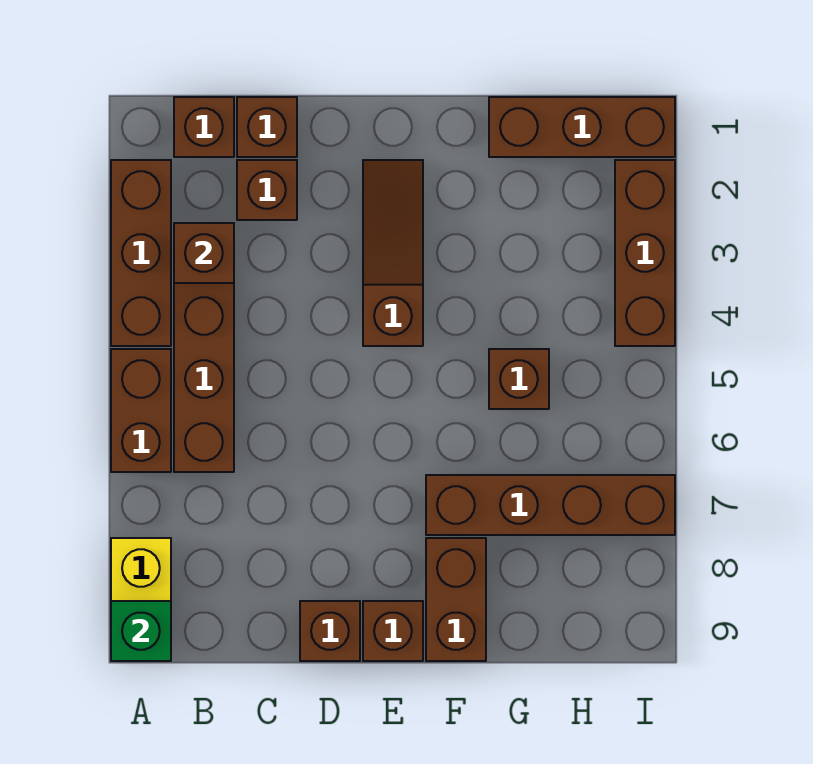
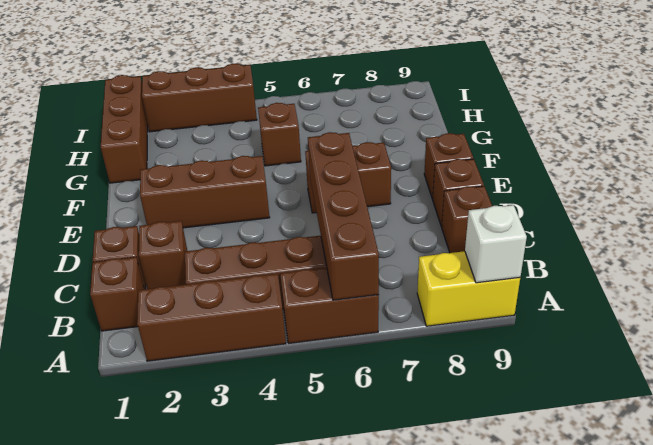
green 1x1 brick [111,601,171,661] -> white 1x1 brick [465,205,527,283]
brown 1x1 brick [174,223,234,283] -> brown 1x1 brick moved to [441,186,492,253]
brown 1x3 slope [363,160,423,346] -> brown 1x3 brick [140,156,270,228]
brown 1x4 brick [426,475,675,535] -> brown 1x4 brick moved to [308,132,379,300]
brown 1x2 brick [426,538,486,661] -> brown 1x2 brick moved to [305,142,391,213]

